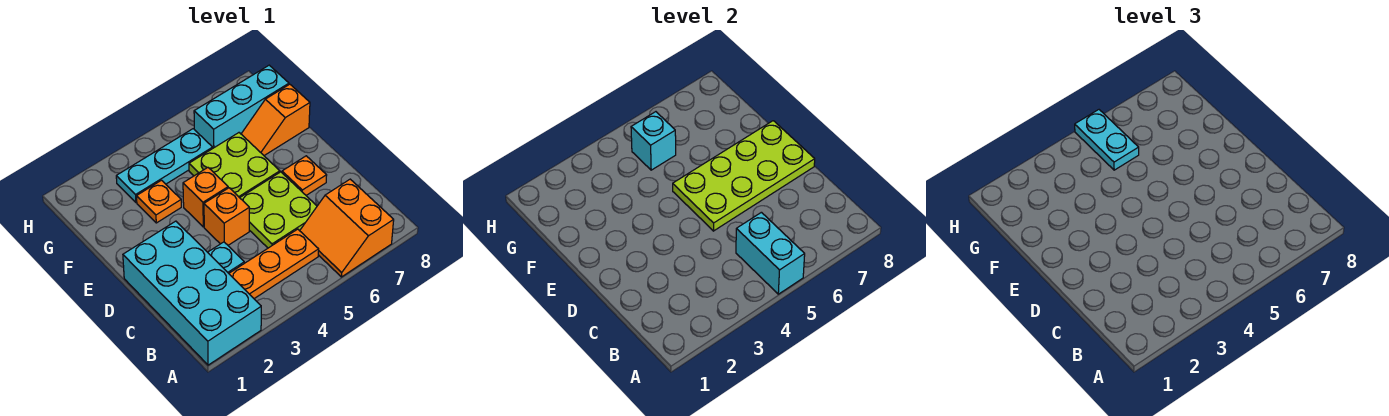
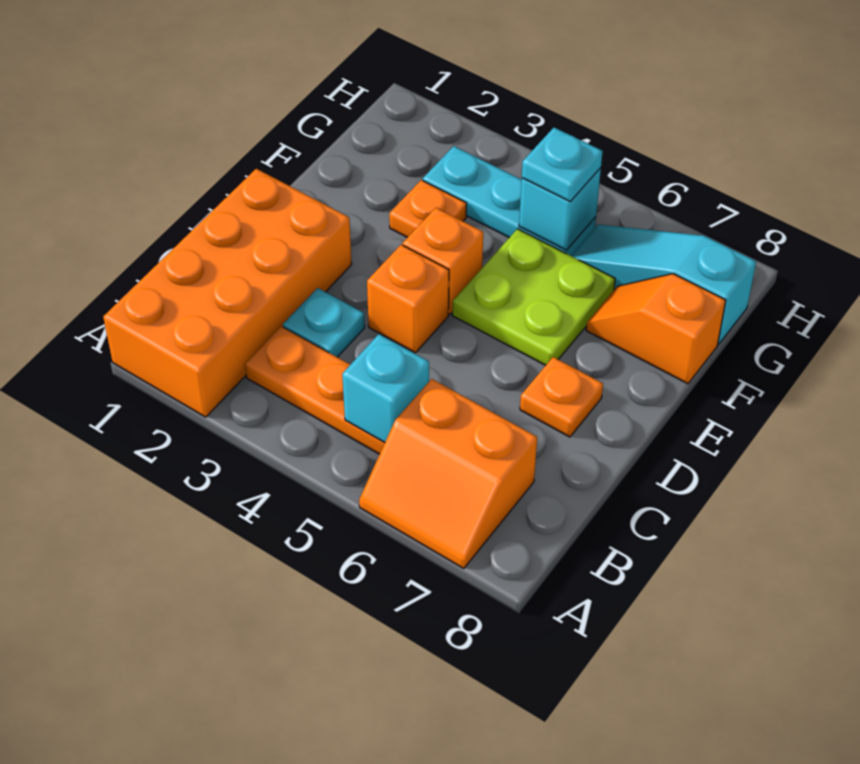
cyan 2x4 brick [123,221,261,365] -> orange 2x4 brick [103,169,352,417]
cyan 1x2 brick [736,212,805,294] -> cyan 1x1 brick [342,334,429,443]
orange 2x2 slope [300,179,394,277] -> orange 2x2 slope turned to [359,379,537,569]
lime 2x2 plate [240,172,317,248] -> none
lime 2x4 plate [673,121,815,231] -> none
cyan 1x2 plate [1075,110,1139,170] -> cyan 1x1 plate [522,128,603,202]
cyan 1x3 brick [194,65,289,148] -> cyan 1x3 slope [571,225,756,344]

